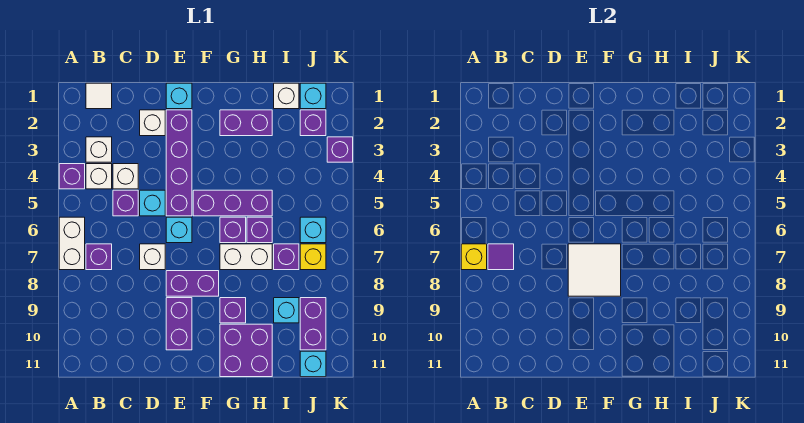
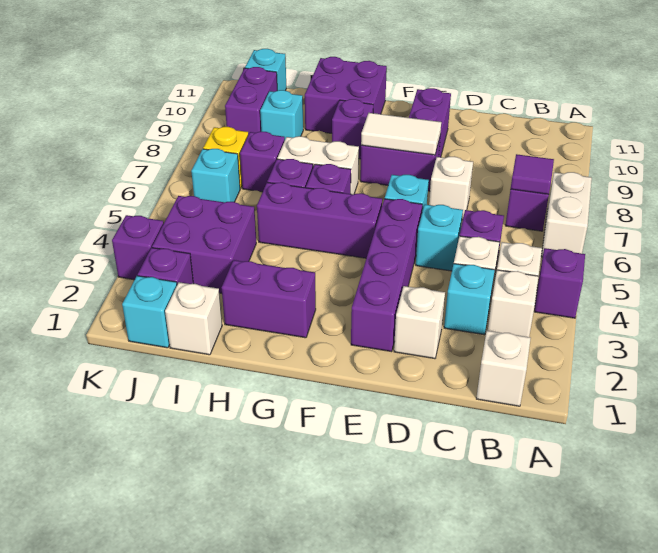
yellow 1x1 brick [461,244,487,270] -> none
white 1x1 tile [86,83,112,109] -> white 1x1 brick [476,331,531,406]
cyan 1x1 brick [166,83,192,109] -> cyan 1x1 brick moved to [444,264,495,335]
white 2x2 tile [568,244,621,296] -> white 1x2 tile [361,113,441,155]
none -> purple 2x2 brick [152,196,256,293]

